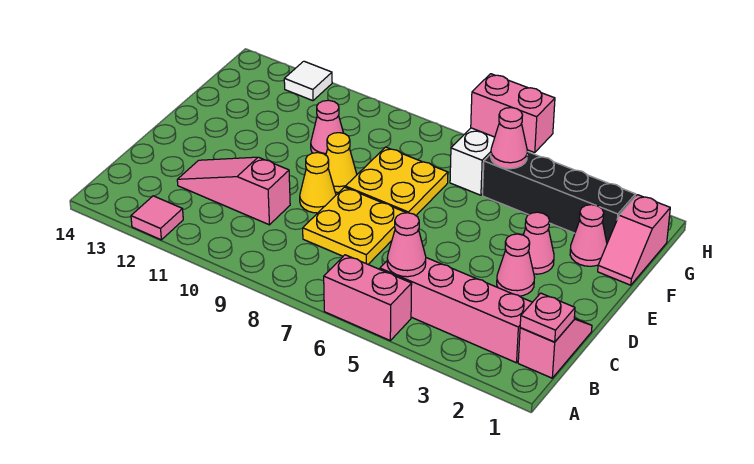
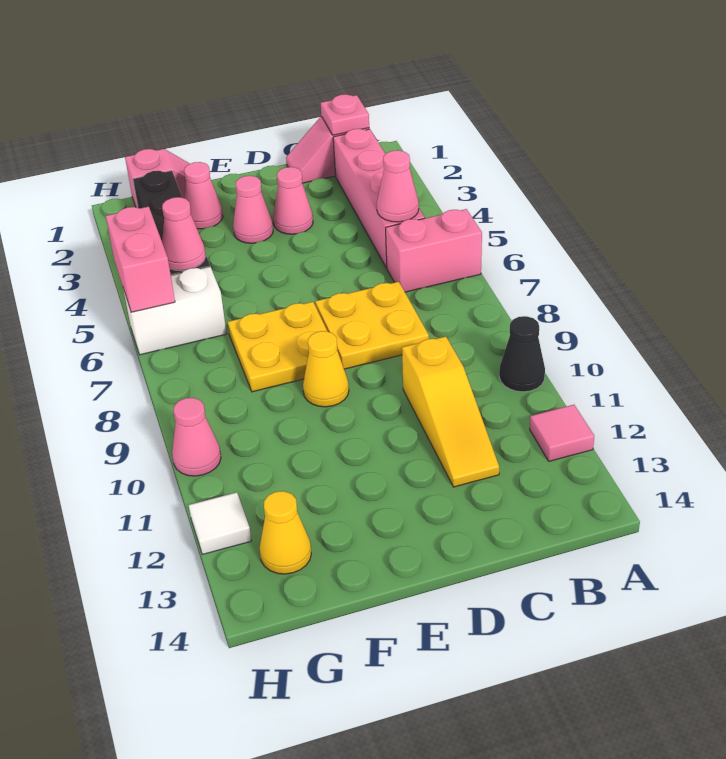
pink 1x2 brick [324,255,412,340] -> pink 1x2 brick turned to [386,209,482,292]
none -> black 1x1 cone [499,316,545,392]
pink 1x3 slope [177,157,290,225] -> yellow 1x3 slope [402,336,499,487]
yellow 1x1 cone [300,153,336,213] -> yellow 1x1 cone moved to [260,491,311,574]
pink 1x1 cone [311,100,343,155] -> pink 1x1 cone moved to [172,398,221,476]

